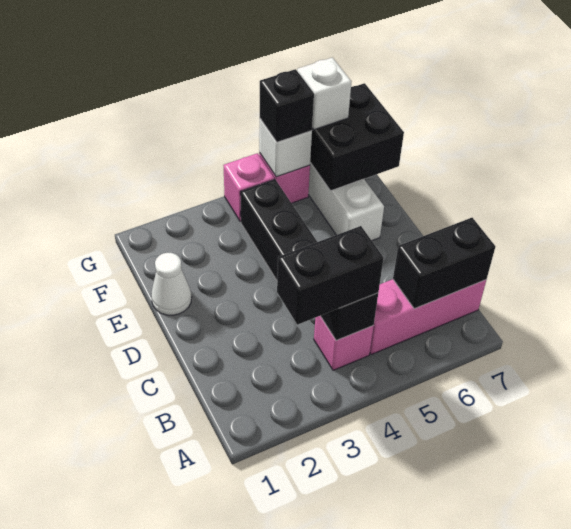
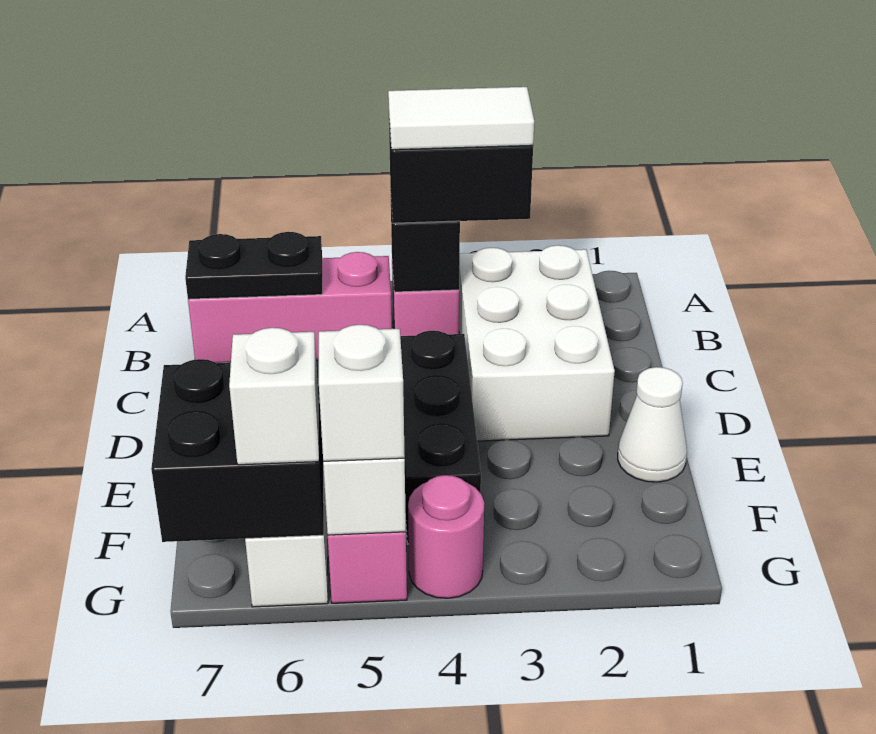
none -> white 2x3 brick [459,245,615,441]
none -> white 1x2 tile [388,87,534,150]
black 1x2 brick [393,218,495,309] -> black 1x2 plate [185,232,322,299]
pink 1x1 brick [223,153,274,222] -> pink 1x1 round brick [408,475,484,598]
black 1x1 brick [260,69,314,142] -> white 1x1 brick [319,325,405,461]

